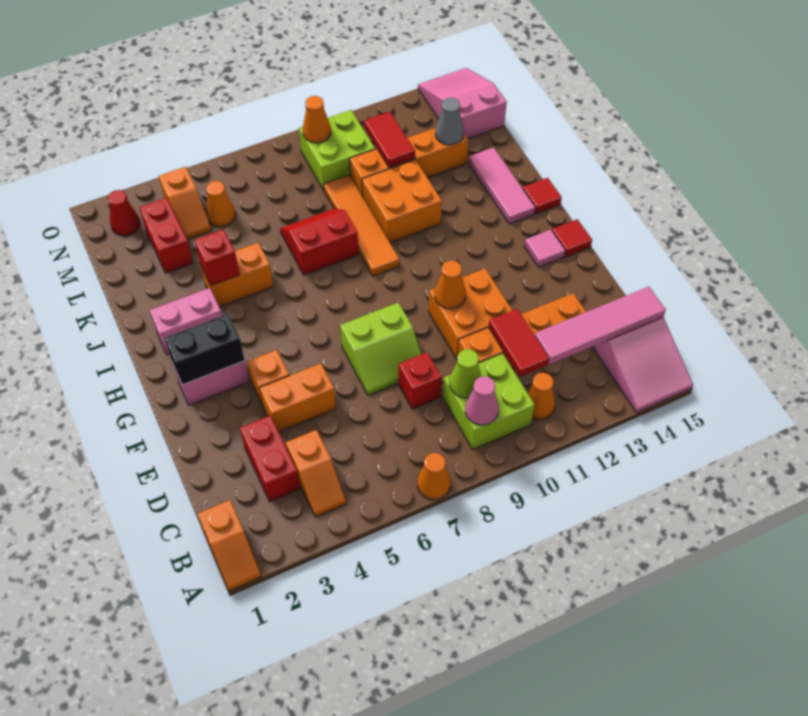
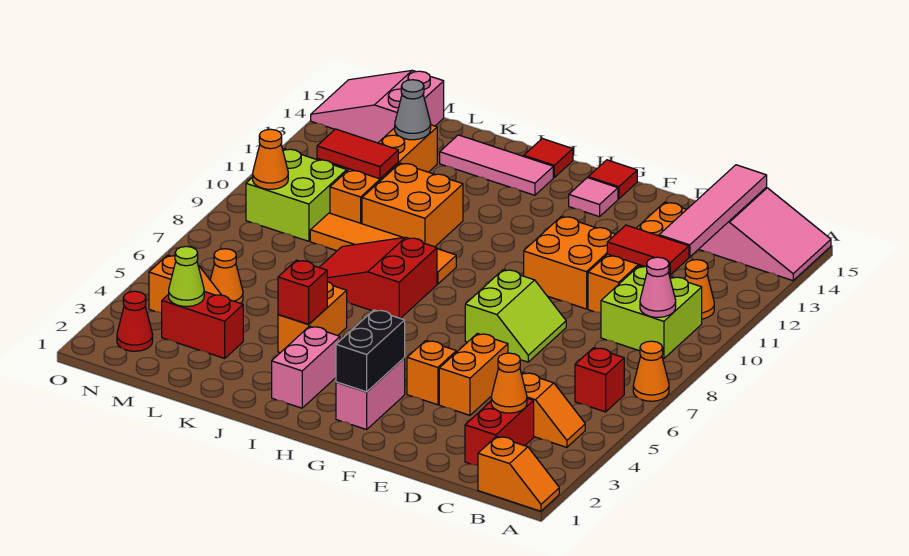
red 1x2 brick [240,415,300,502] -> red 1x2 brick turned to [465,398,534,466]
lime 1x1 cone [450,349,482,398] -> lime 1x1 cone moved to [169,246,204,307]
red 1x1 brick [398,352,442,409] -> red 1x1 brick moved to [575,348,624,412]
orange 1x1 cone [435,260,466,309] -> orange 1x1 cone moved to [491,353,527,413]
red 2x2 slope [280,209,359,275] -> red 2x3 slope [319,237,437,318]

